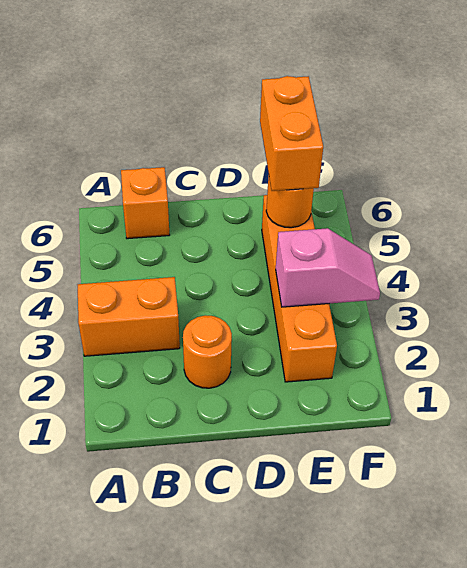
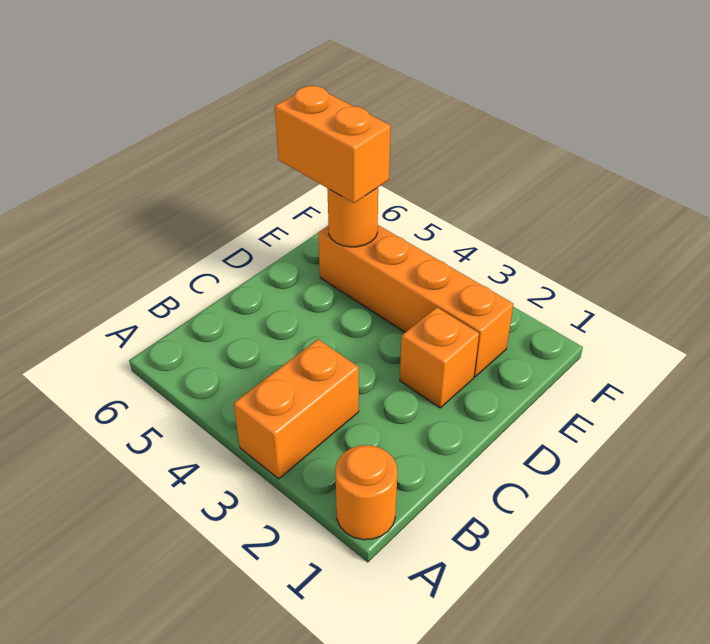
orange 1x1 brick [121,167,170,239] -> orange 1x1 brick moved to [400,307,479,408]
orange 1x1 round brick [183,315,232,388] -> orange 1x1 round brick moved to [335,445,397,540]
pink 1x2 slope [276,228,380,307] -> none

